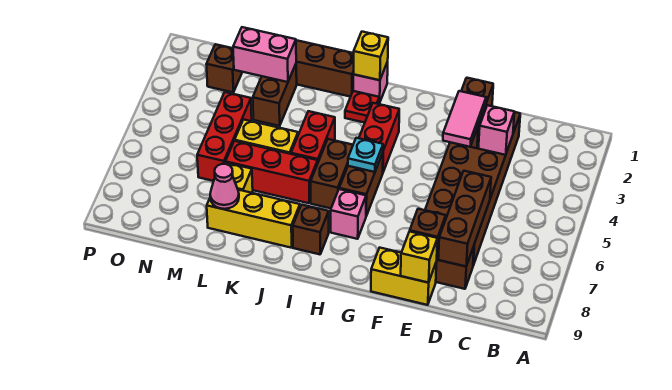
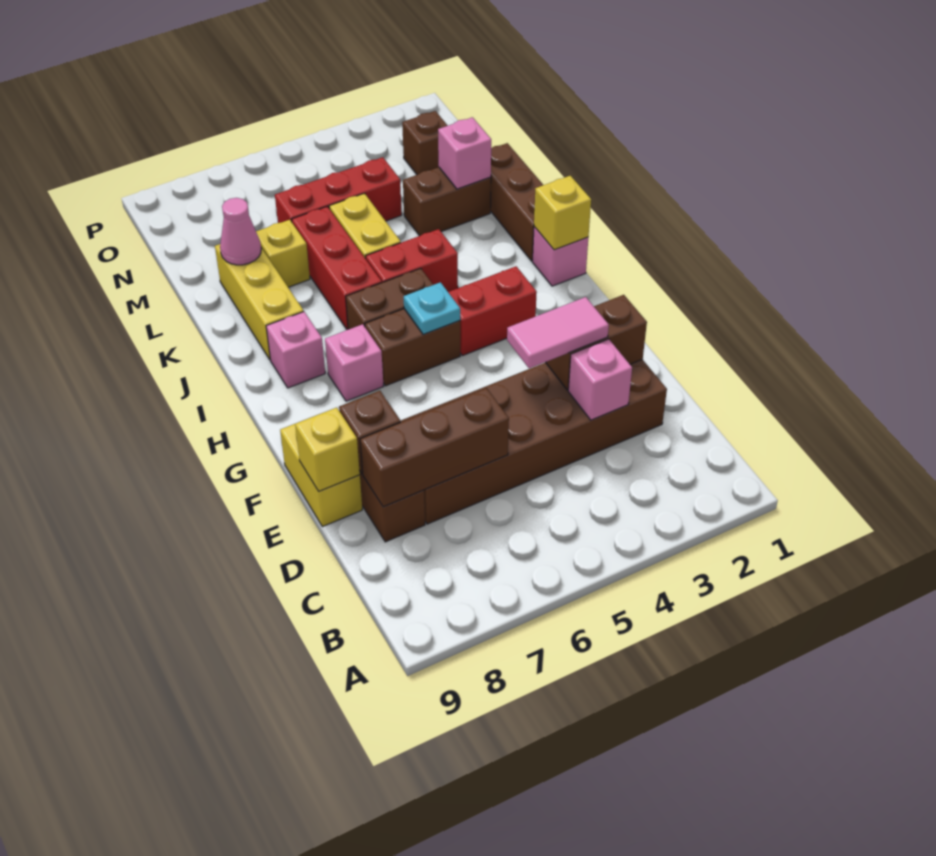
red 1x1 plate [345,91,379,123] -> none
brown 1x1 brick [293,205,329,254] -> pink 1x1 brick [266,312,325,388]
pink 1x2 brick [233,27,296,82] -> pink 1x1 brick [438,117,491,189]

